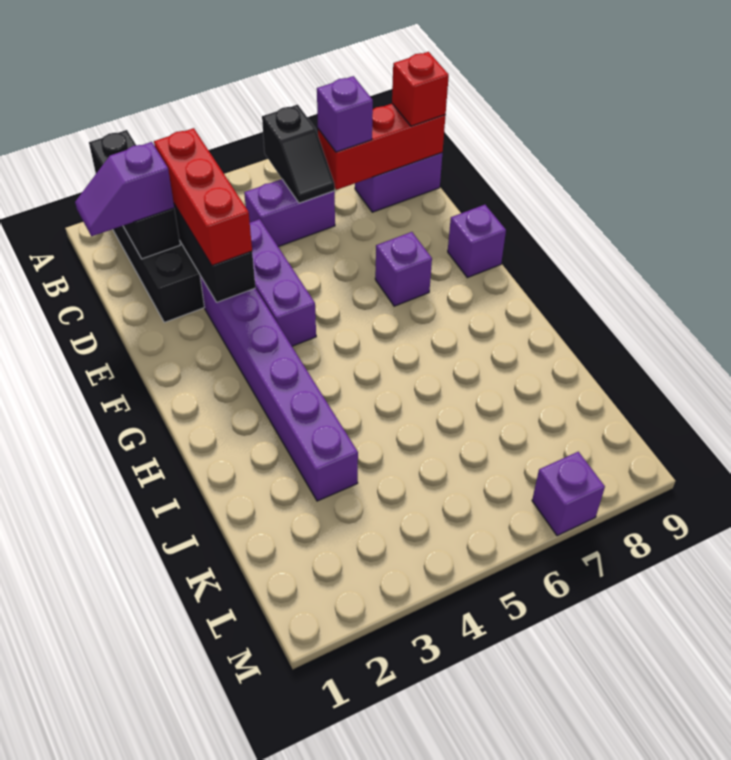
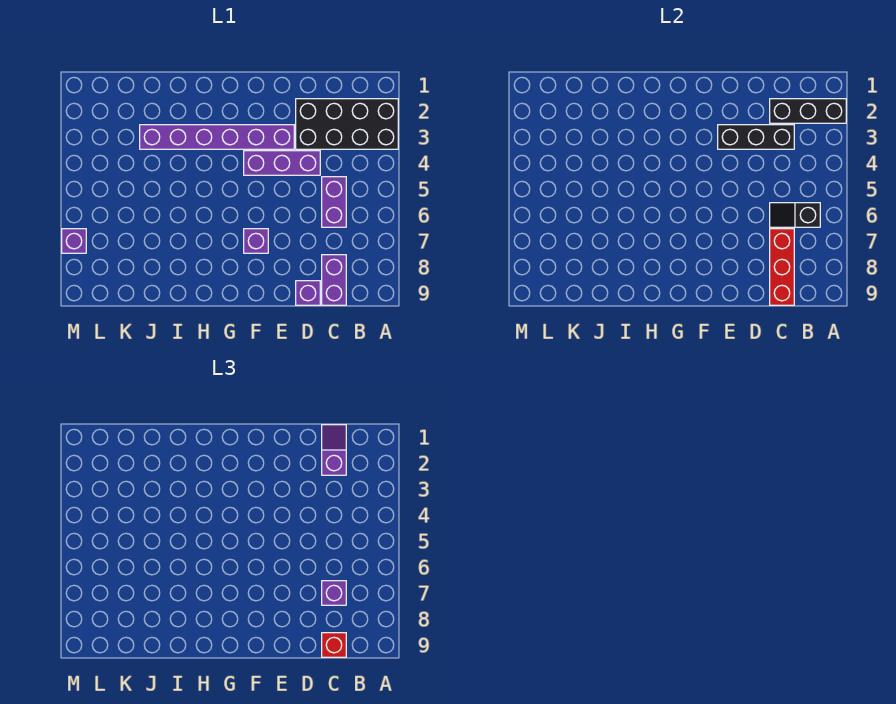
red 1x3 brick [154,128,252,265] -> none
purple 1x1 brick [448,205,506,278] -> purple 1x1 brick moved to [296,281,320,305]

